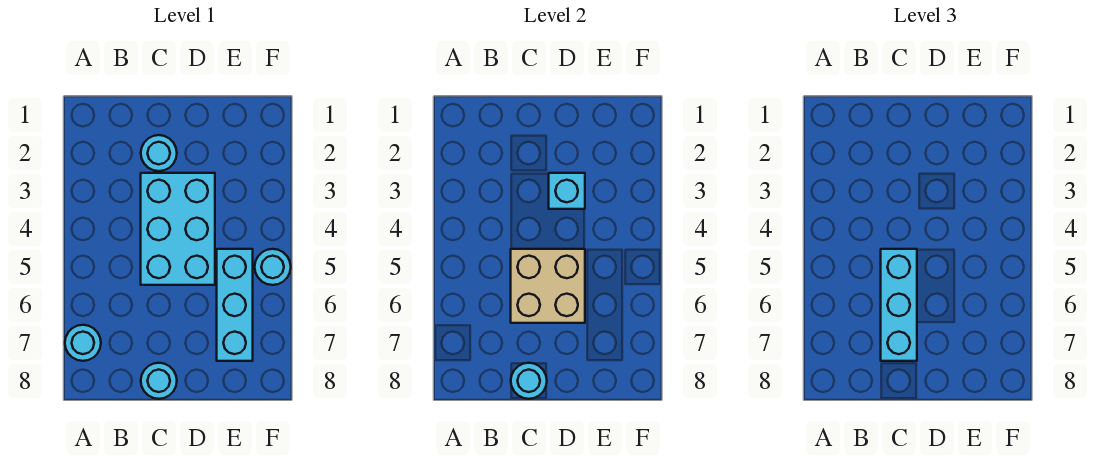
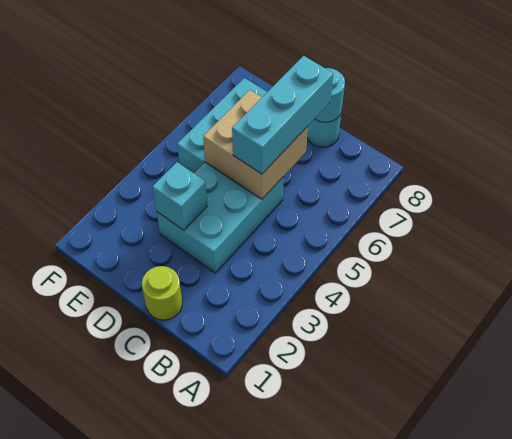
cyan 1x1 round brick [65,325,101,361] -> none
none -> lime 1x1 round brick [142,266,182,320]
cyan 1x1 round brick [141,135,177,171] -> none
cyan 1x1 round brick [255,249,291,285] -> none

